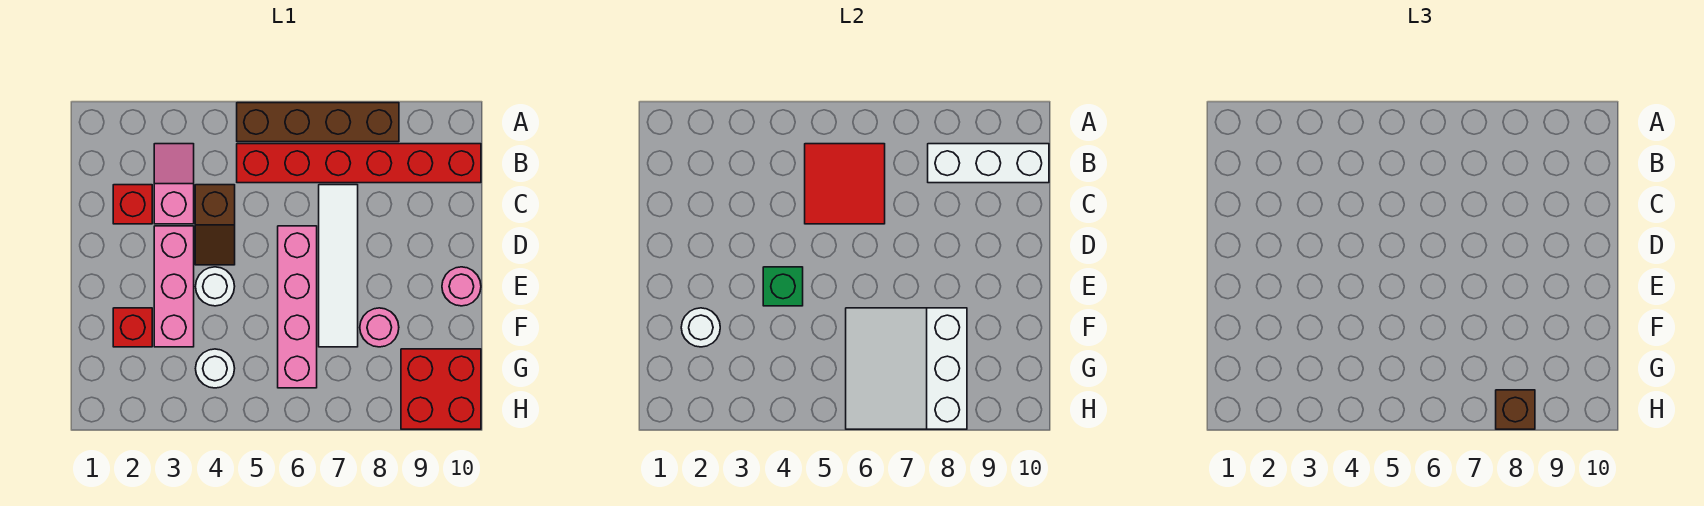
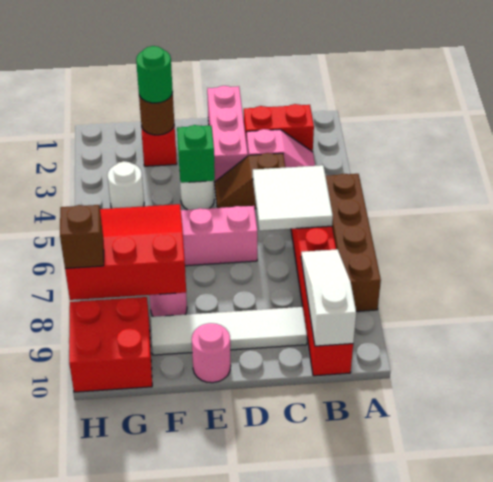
red 2x2 tile [805,144,885,224] -> white 2x2 tile [253,165,333,231]
white 1x3 brick [928,144,1049,183] -> white 1x3 slope [301,249,356,346]
red 1x1 brick [113,185,152,224] -> red 1x2 brick [244,104,314,152]
white 1x4 tile [319,185,358,347] -> white 1x4 tile moved to [151,307,307,355]
pink 1x3 brick [154,226,194,347] -> pink 1x3 brick turned to [207,86,248,182]
white 1x1 round brick [681,308,720,347] -> brown 1x1 round brick [139,93,174,135]
none -> green 1x1 round brick [136,46,173,103]
white 3x3 slope [846,308,967,429] -> red 3x3 slope [65,204,186,300]

